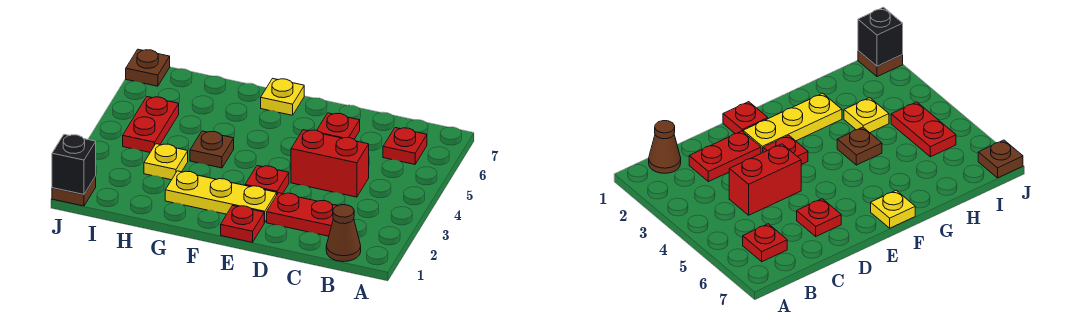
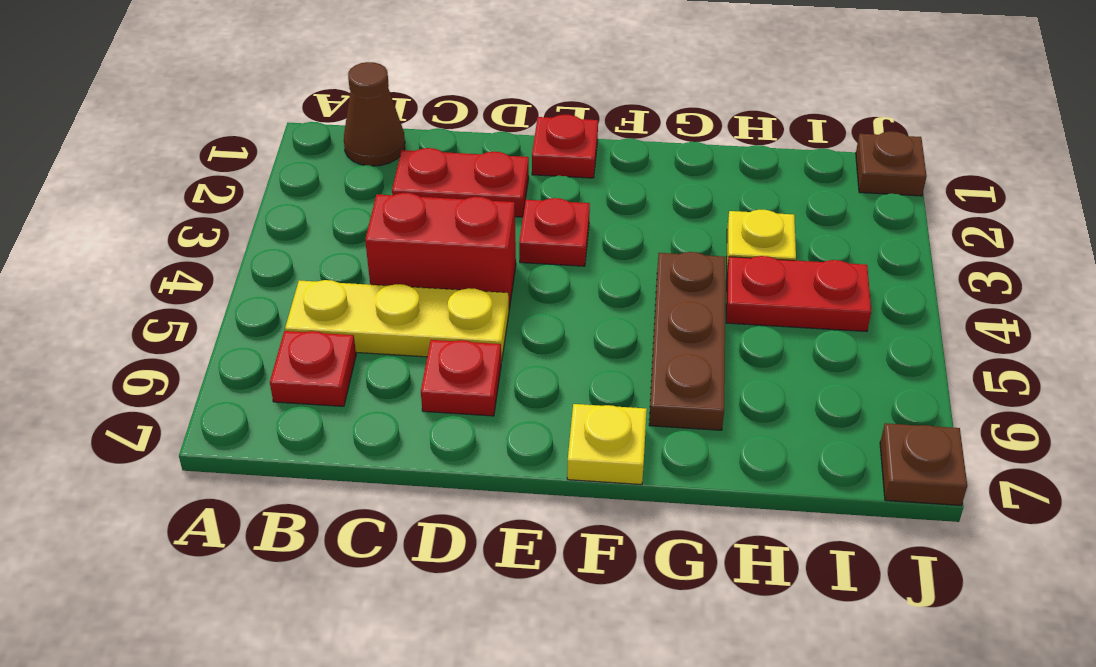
yellow 1x3 plate [165,171,277,222] -> yellow 1x3 plate moved to [285,280,509,361]
brown 1x1 plate [190,131,234,168] -> brown 1x3 plate [649,252,725,430]
red 1x2 plate [123,97,179,152] -> red 1x2 plate turned to [726,256,871,331]
black 1x1 brick [52,134,96,195] -> none

